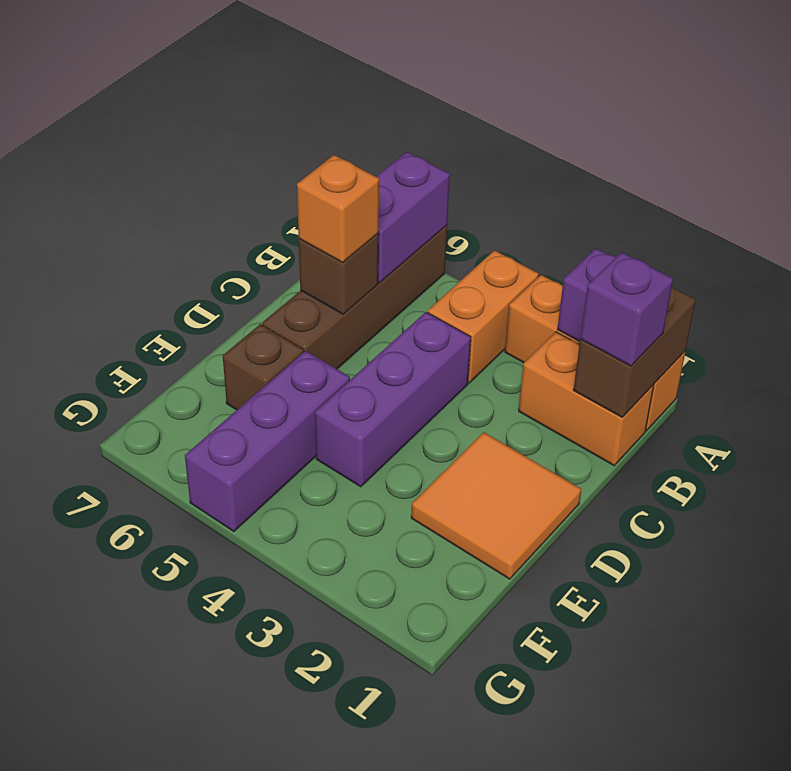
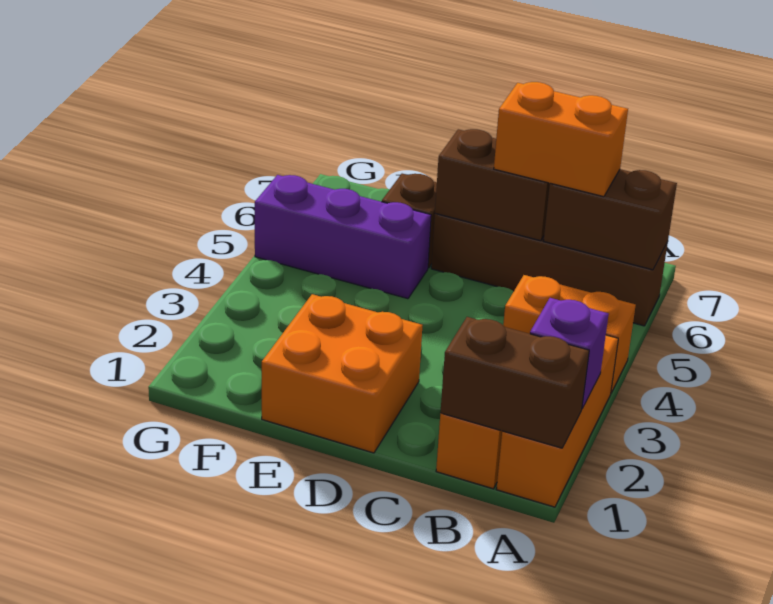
purple 1x2 brick [376,152,450,283] -> brown 1x2 brick [544,169,677,270]
purple 1x1 brick [580,252,673,366] -> none
purple 1x3 brick [315,312,471,487] -> none
brown 1x1 brick [299,234,379,314] -> brown 1x2 brick [435,129,550,241]
orange 1x1 brick [297,155,379,262] -> orange 1x2 brick [494,82,628,197]
orange 2x2 tile [411,432,581,579] -> orange 2x2 brick [262,294,423,453]

